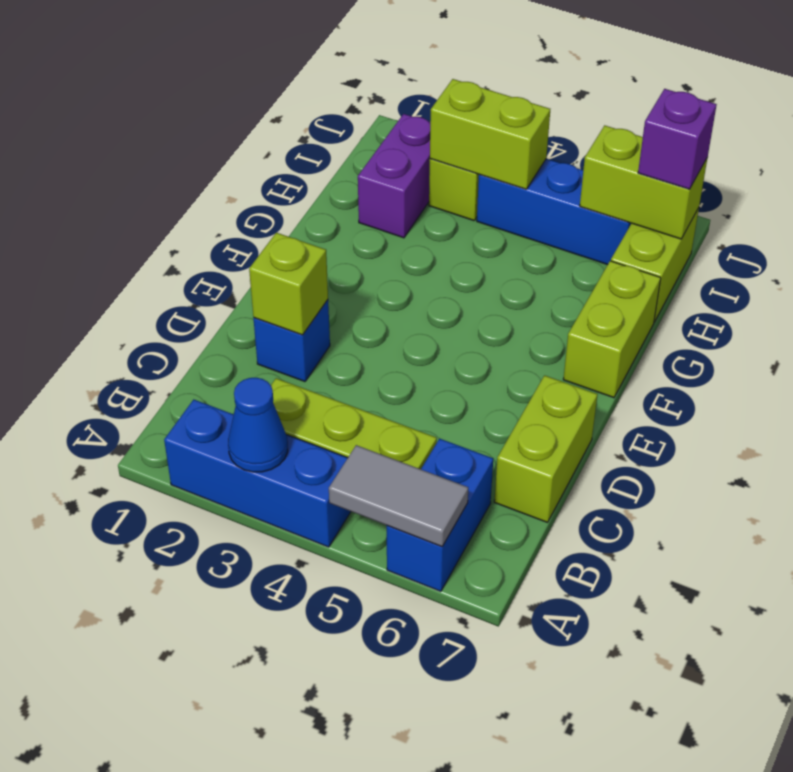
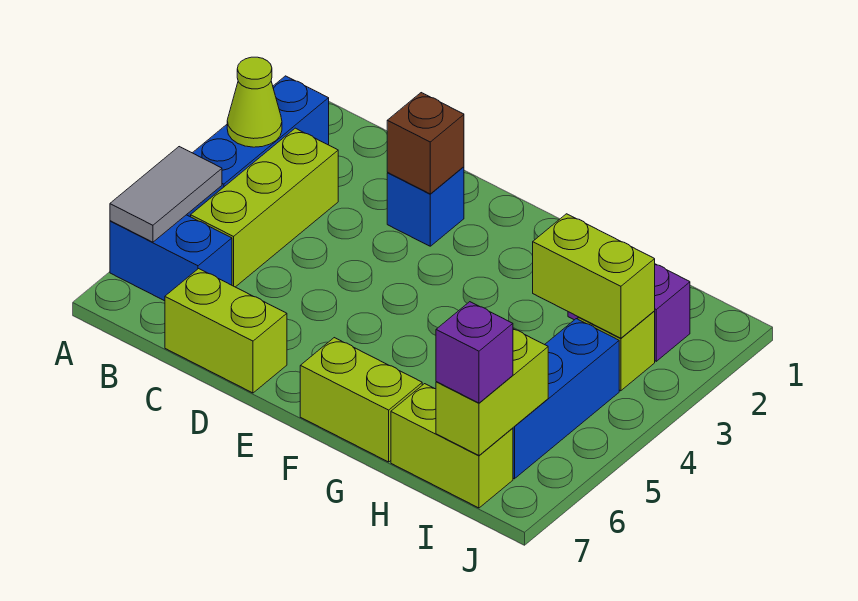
blue 1x1 cone [228,378,288,472] -> lime 1x1 cone [227,57,282,147]
lime 1x1 brick [249,233,328,335] -> brown 1x1 brick [387,93,464,194]
lime 1x2 brick [430,79,550,189] -> lime 1x2 brick turned to [533,214,655,338]

